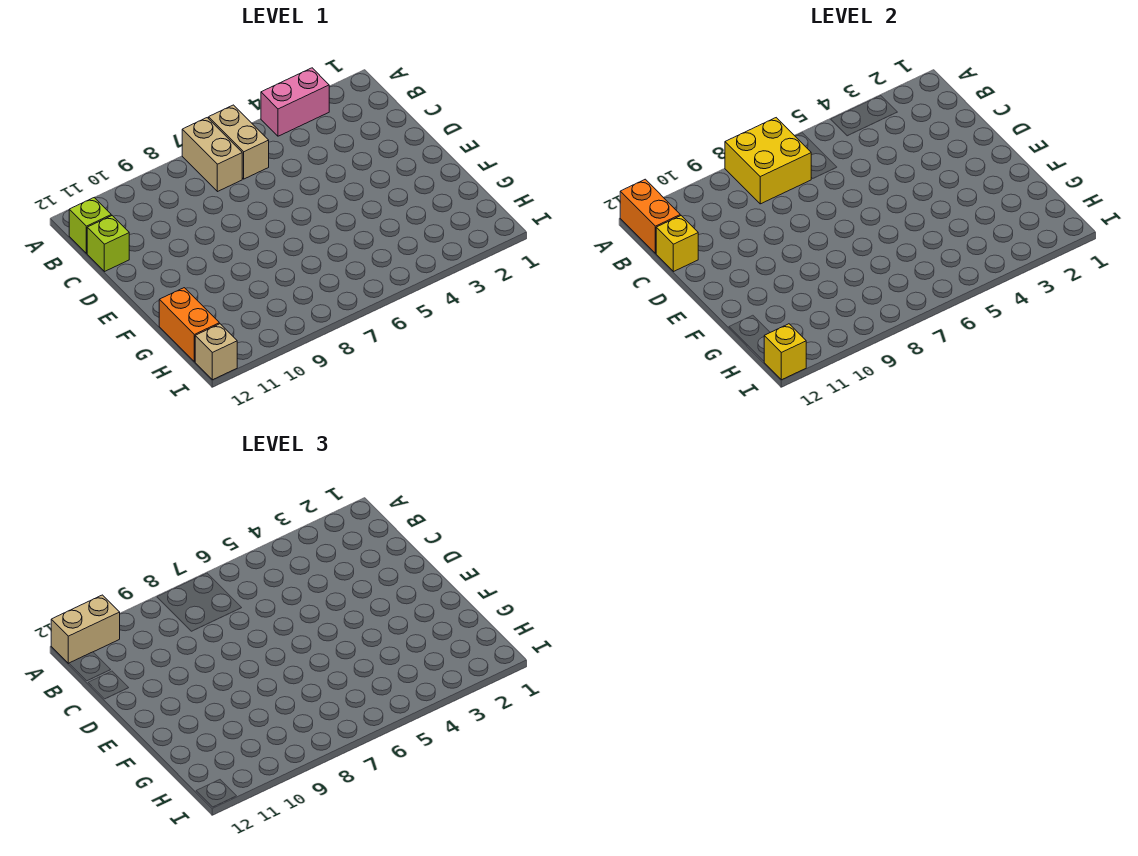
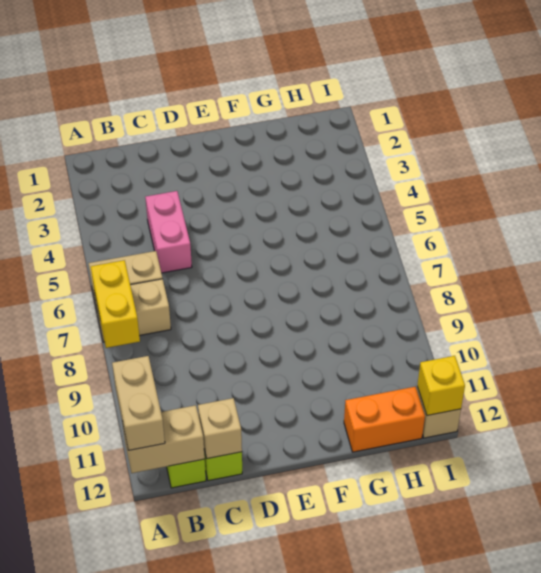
pink 1x2 brick [261,68,329,136] -> pink 1x2 brick moved to [145,191,192,273]
yellow 2x2 brick [725,118,811,204] -> yellow 1x2 brick [91,260,140,348]
orange 1x2 brick [620,179,680,253] -> tan 1x2 brick [122,405,205,473]
yellow 1x1 brick [656,216,698,272] -> tan 1x1 brick [198,398,242,459]

